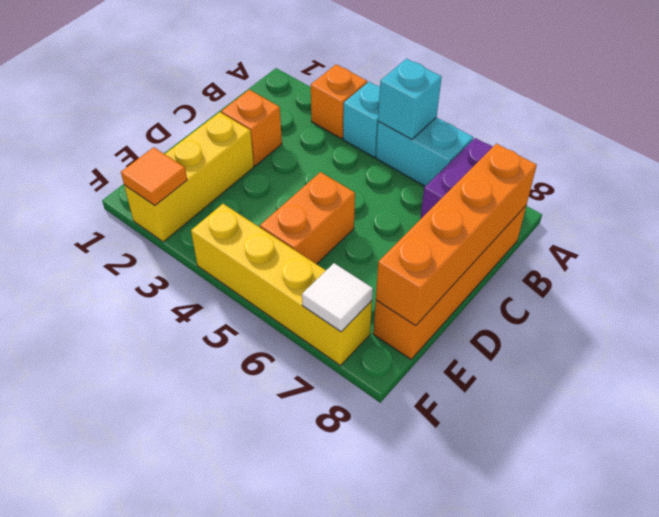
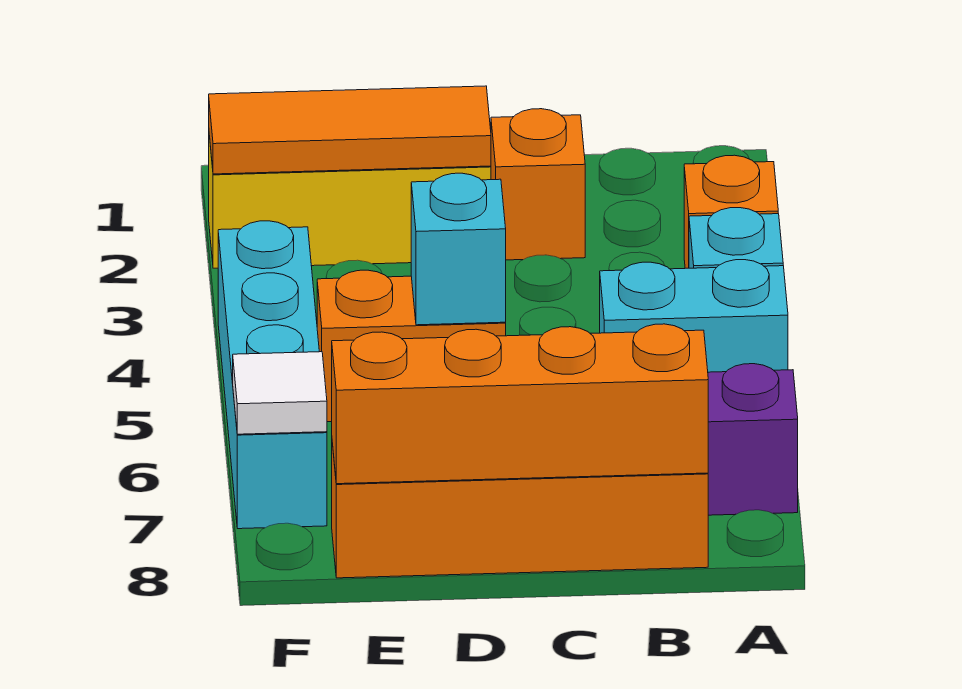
cyan 1x2 brick [376,117,473,186] -> cyan 1x2 brick turned to [600,260,788,372]
cyan 1x1 brick [378,59,442,140] -> cyan 1x1 brick moved to [411,173,506,325]
orange 1x1 tile [121,147,187,205] -> orange 1x3 tile [209,86,491,174]
yellow 1x4 brick [191,204,372,366] -> cyan 1x4 brick [218,221,327,529]

